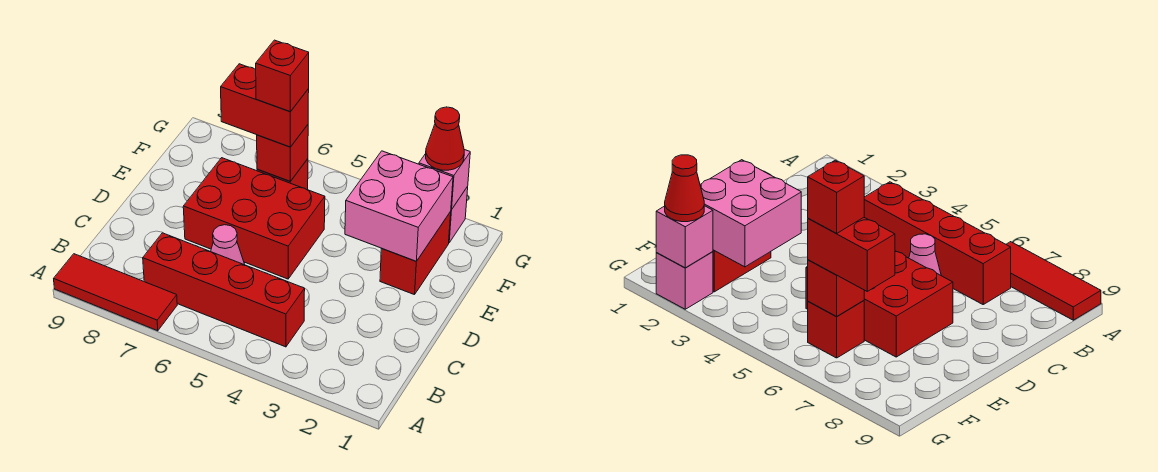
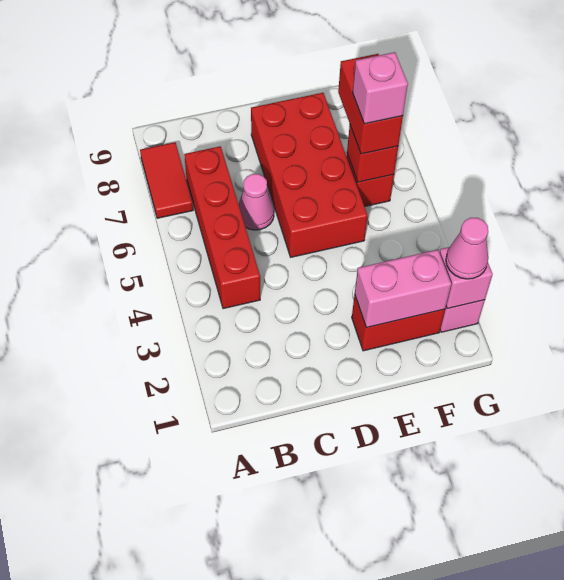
red 1x3 tile [54,254,177,331] -> red 1x2 tile [140,142,193,218]
red 2x3 brick [183,158,325,279] -> red 2x4 brick [251,93,368,257]
pink 2x2 brick [345,151,453,261] -> pink 1x2 brick [355,250,451,328]
red 1x1 brick [256,40,309,112] -> pink 1x1 brick [353,52,408,124]
red 1x1 cone [426,107,464,170] -> pink 1x1 cone [446,218,488,279]

